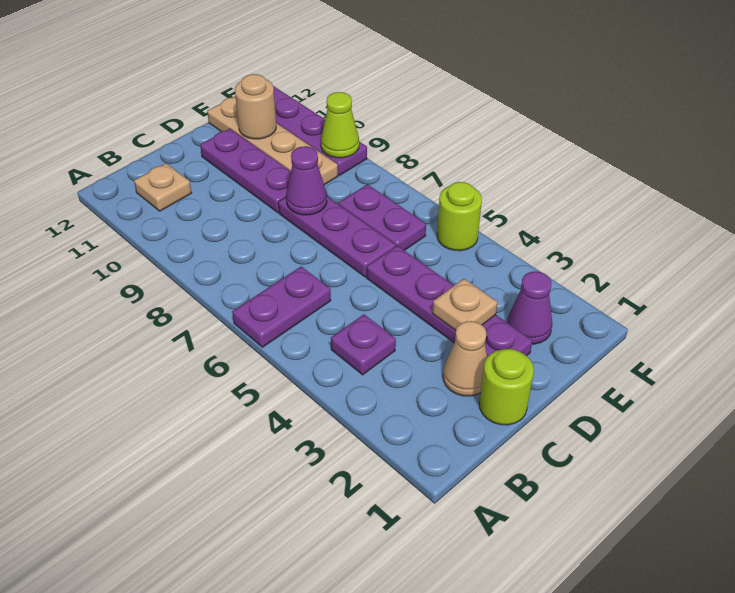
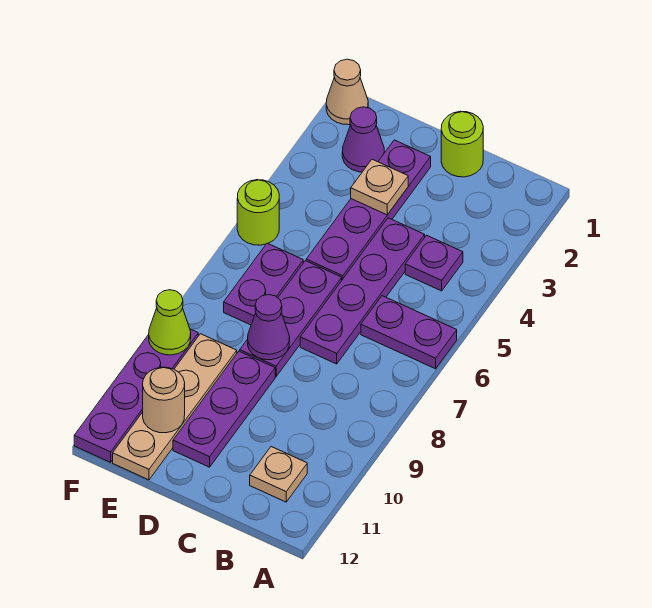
tan 1x1 cone [443,321,487,396] -> tan 1x1 cone moved to [326,59,368,125]
none -> purple 1x4 plate [300,218,425,364]

